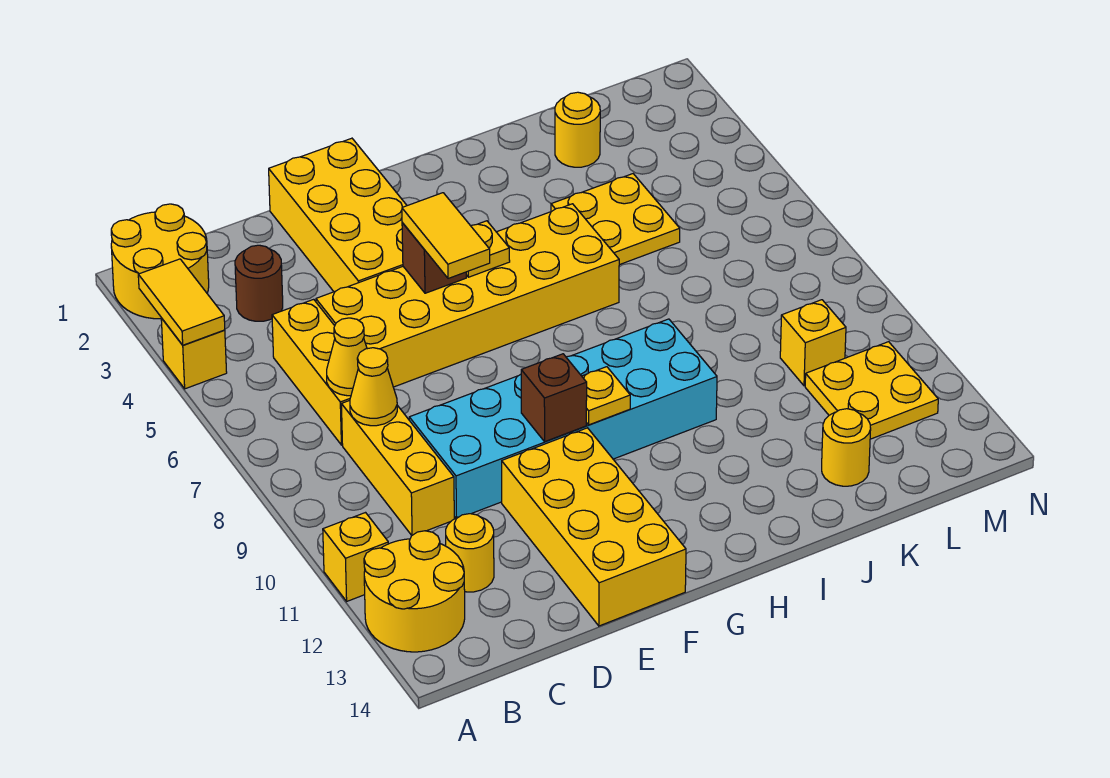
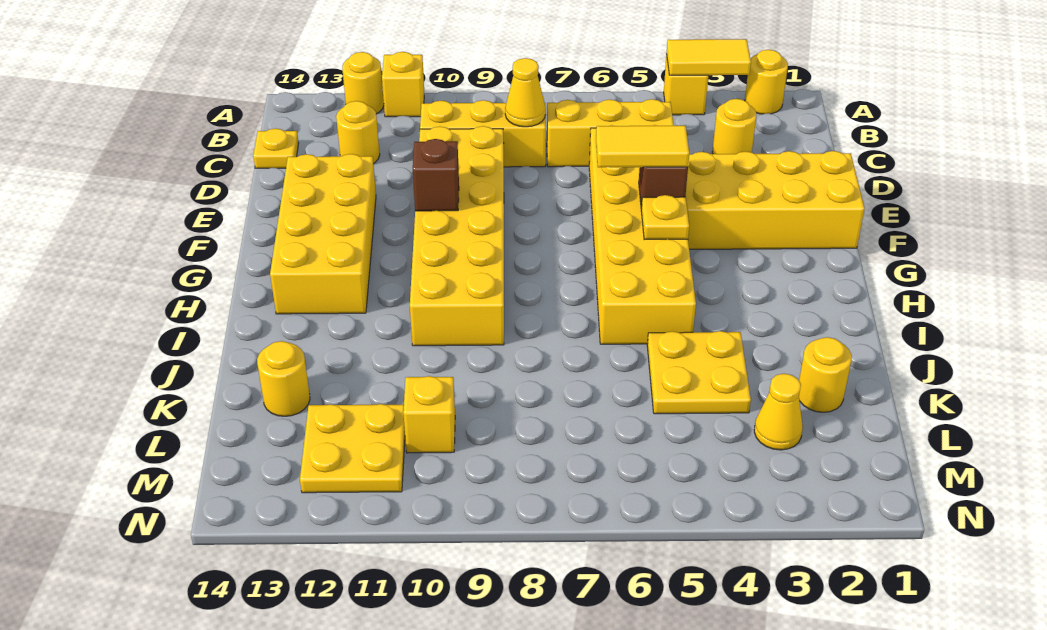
yellow 2x2 round brick [111,204,209,319] -> yellow 1x1 round brick [745,50,788,114]
yellow 2x2 round brick [364,531,465,652] -> yellow 1x1 round brick [342,52,384,114]
brown 1x1 round brick [235,245,283,321] -> yellow 1x1 round brick [712,99,757,154]
yellow 1x1 cone [327,318,367,396] -> yellow 1x1 cone moved to [754,374,803,450]
cyan 2x6 brick [409,319,717,518] -> yellow 2x6 brick [410,126,504,346]
yellow 2x4 brick [502,428,686,626] -> yellow 2x4 brick turned to [270,154,376,314]
yellow 1x1 plate [582,367,630,425] -> yellow 1x1 plate moved to [253,128,299,168]

